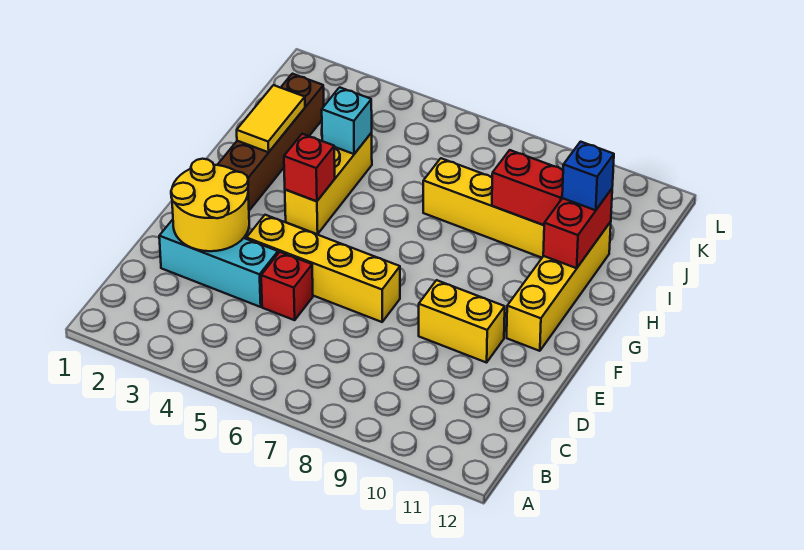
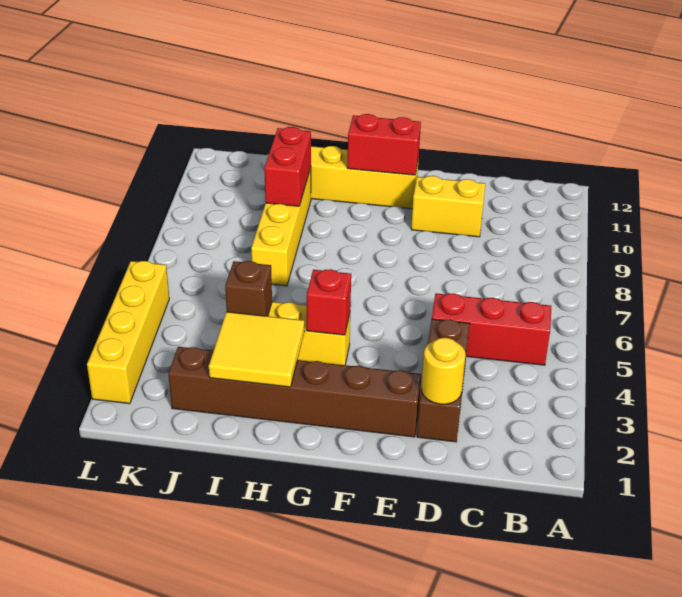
cyan 1x3 brick [159,220,278,307] -> brown 1x3 brick [417,319,470,442]
yellow 2x2 round brick [171,159,249,251] -> yellow 1x1 round brick [422,338,466,404]
red 1x1 brick [261,252,313,320] -> red 1x3 brick [432,293,551,365]
yellow 1x4 brick [247,215,400,322] -> yellow 1x4 brick moved to [87,261,169,404]
yellow 1x2 brick [419,280,505,363] -> yellow 1x2 brick turned to [411,176,485,237]
yellow 1x2 tile [237,85,305,152] -> yellow 2x2 tile [209,312,305,387]
red 1x2 brick [543,189,612,268] -> red 1x2 brick moved to [347,114,421,175]
cyan 1x1 brick [322,87,372,154] -> brown 1x1 brick [225,261,272,316]
blue 1x1 brick [562,142,614,210] -> none

